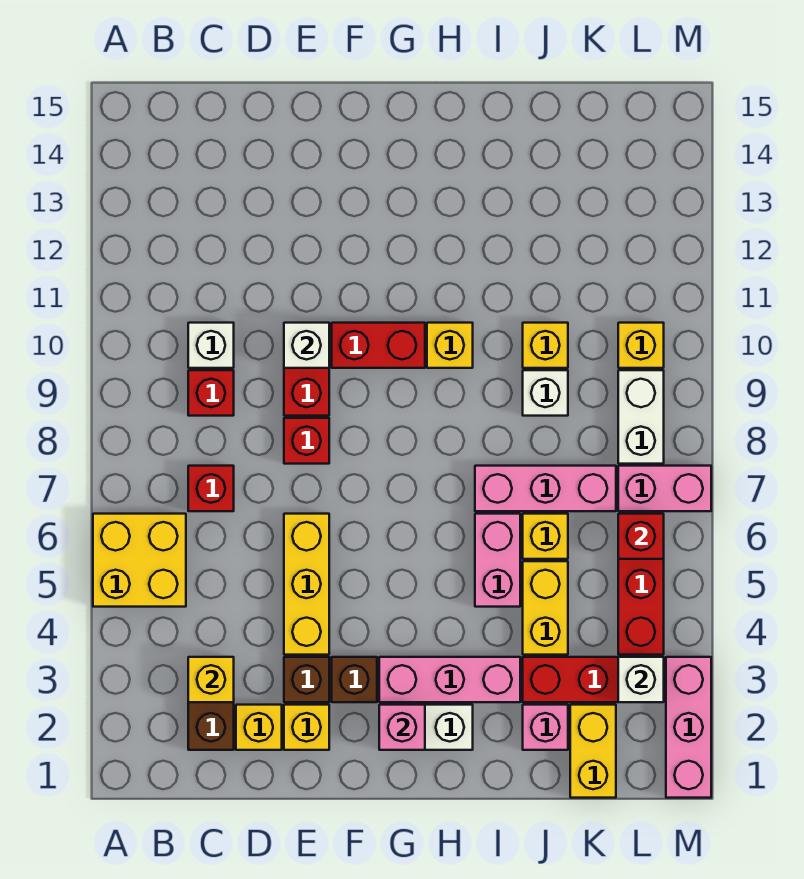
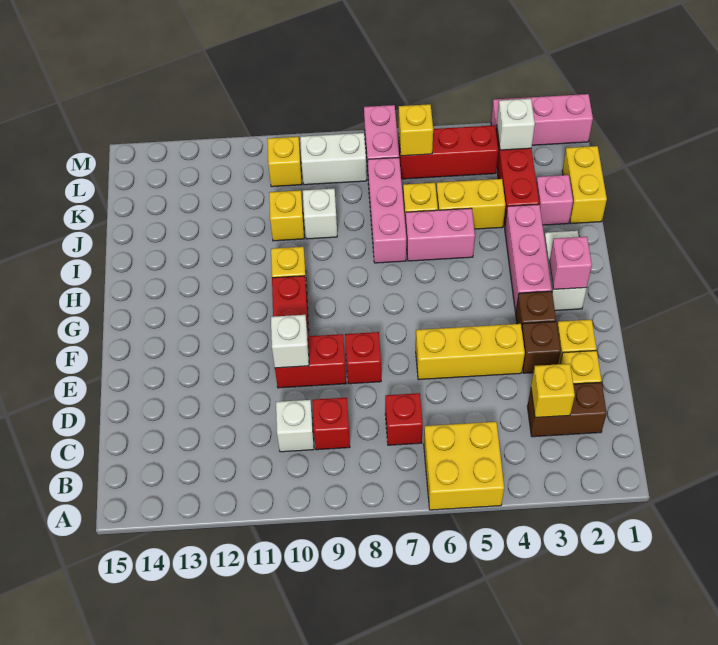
yellow 1x2 brick [570,705,616,798] -> yellow 1x2 brick turned to [562,146,607,224]
red 1x1 brick [618,514,664,559] -> yellow 1x1 brick [399,104,433,156]

